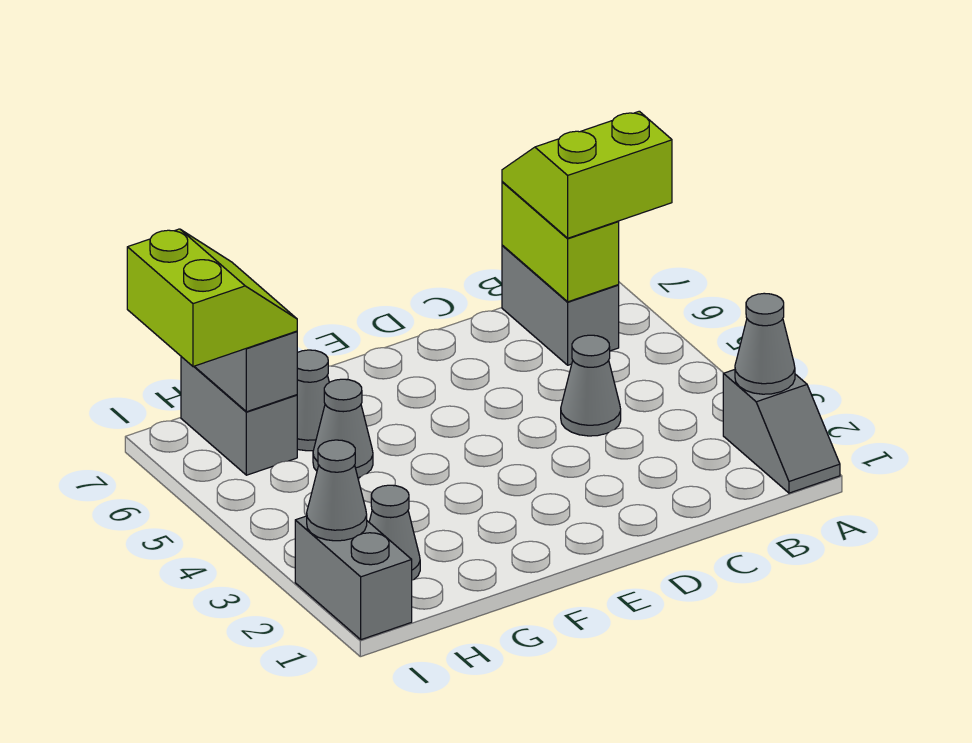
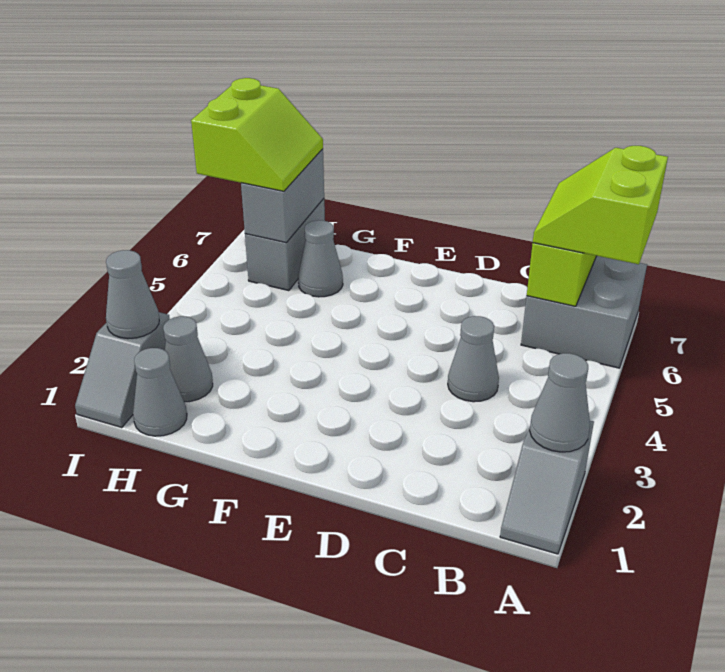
lime 2x2 slope [502,111,672,238] -> lime 2x2 slope turned to [533,146,668,264]
grey 1x2 brick [502,245,619,365] -> grey 2x2 brick [521,256,647,368]
grey 1x1 cone [313,379,373,478] -> grey 1x1 cone moved to [133,348,187,436]
grey 1x2 brick [295,516,412,640] -> grey 1x2 slope [75,312,170,428]

